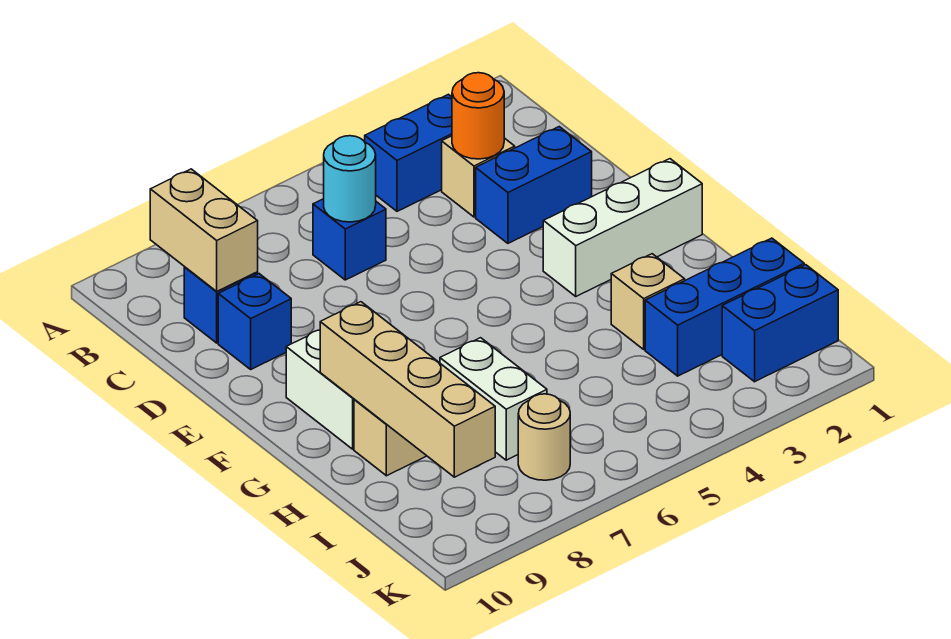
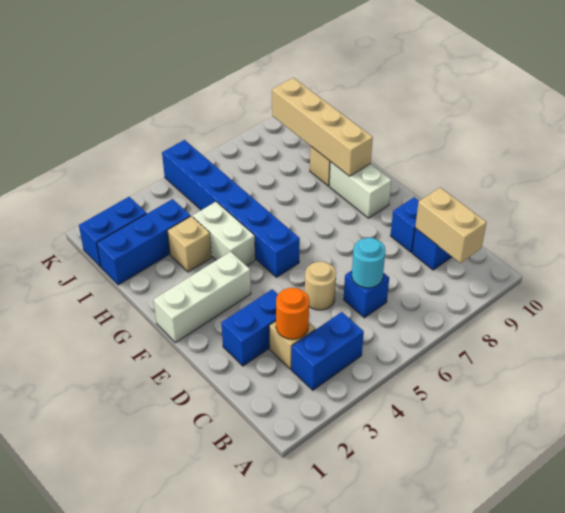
none -> blue 1x6 brick [162,140,300,277]
white 1x2 brick [440,338,547,460] -> white 1x2 brick moved to [193,202,255,266]
tan 1x1 round brick [518,394,570,480] -> tan 1x1 round brick moved to [305,262,336,310]

